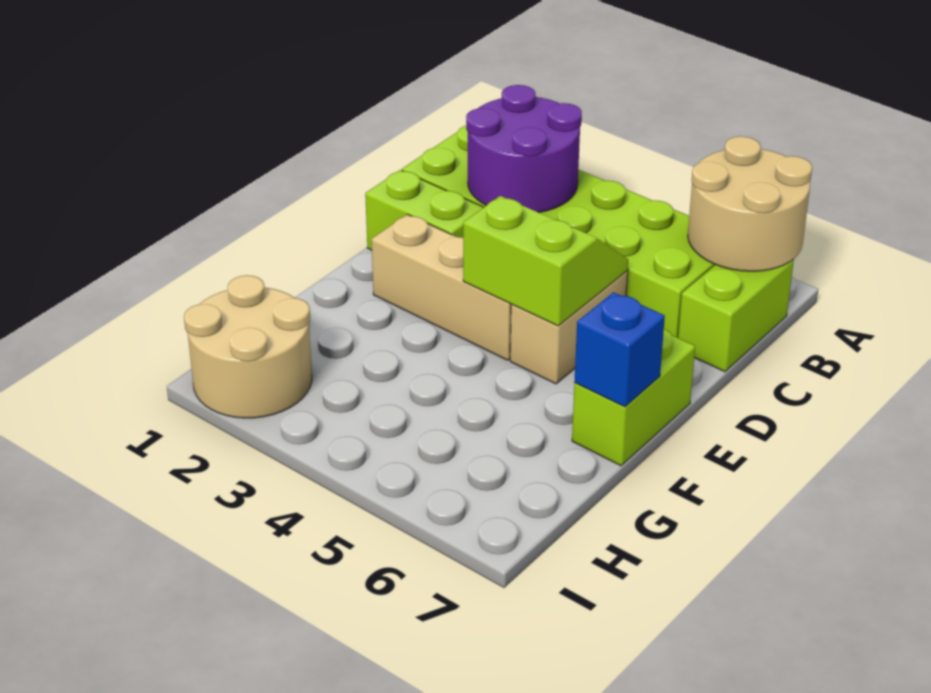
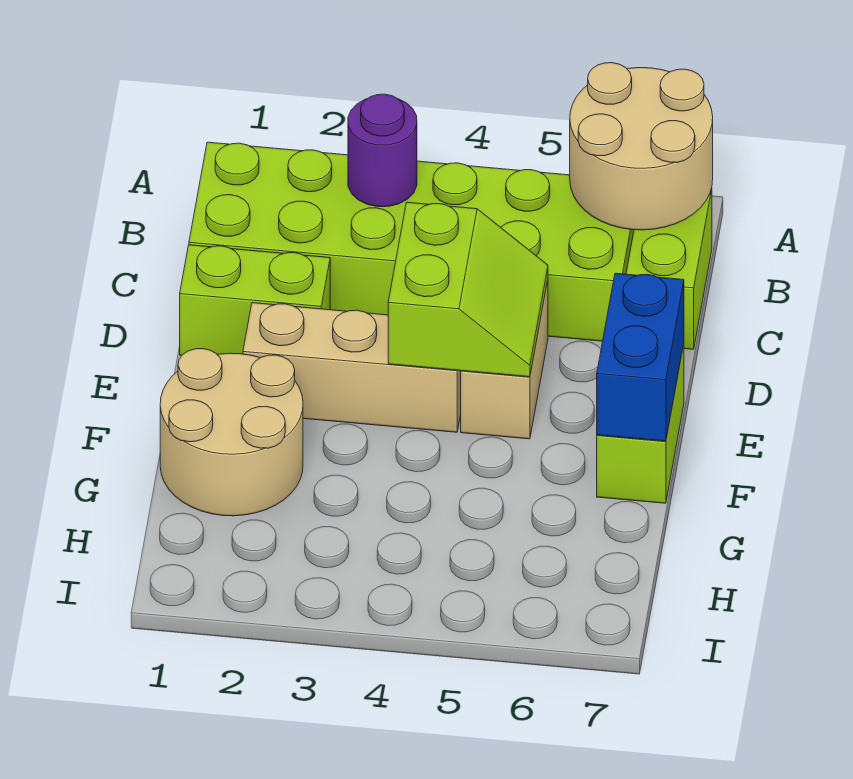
purple 2x2 round brick [466,85,582,213] -> purple 1x1 round brick [348,94,417,207]
lime 2x2 slope [463,196,628,326] -> lime 2x2 slope turned to [388,202,548,377]
blue 1x1 brick [574,292,665,407] -> blue 1x2 brick [597,273,684,441]
tan 2x2 round brick [184,275,312,418] -> tan 2x2 round brick moved to [160,349,303,516]

